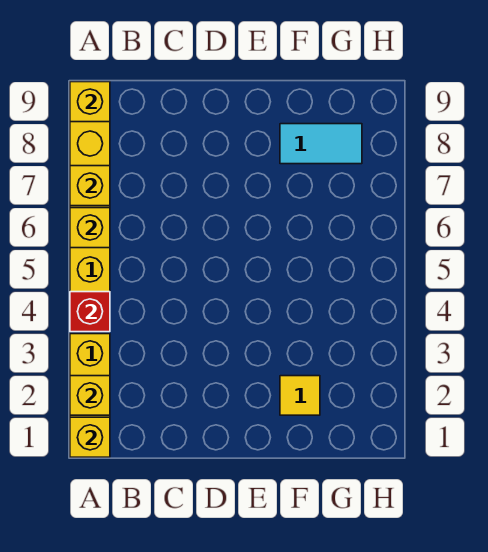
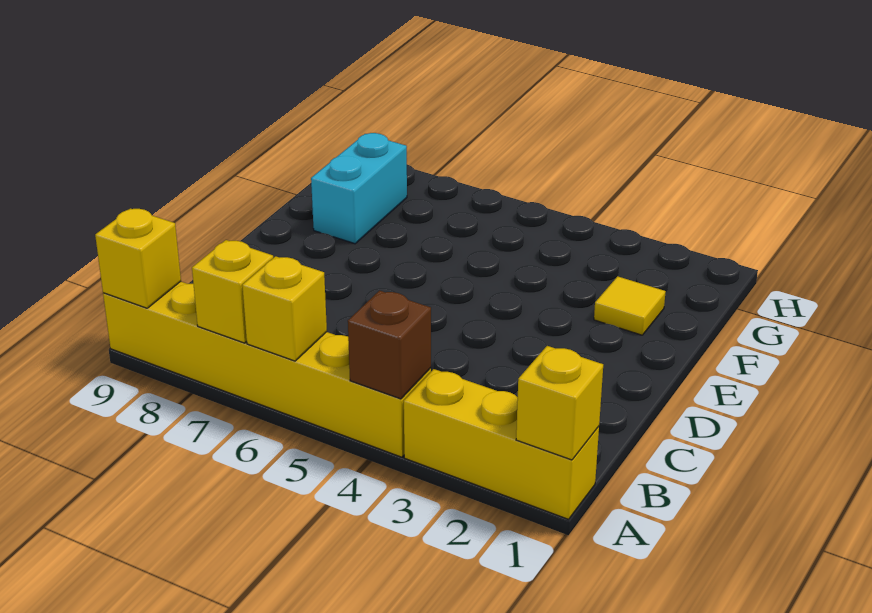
yellow 1x1 brick [70,376,110,415] -> none
red 1x1 brick [70,292,110,332] -> brown 1x1 brick [348,291,431,399]
cyan 1x2 tile [280,124,362,164] -> cyan 1x2 brick [311,133,407,244]

